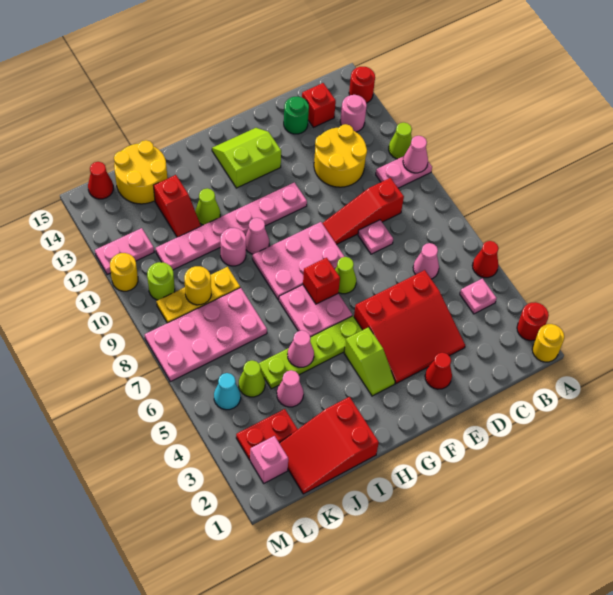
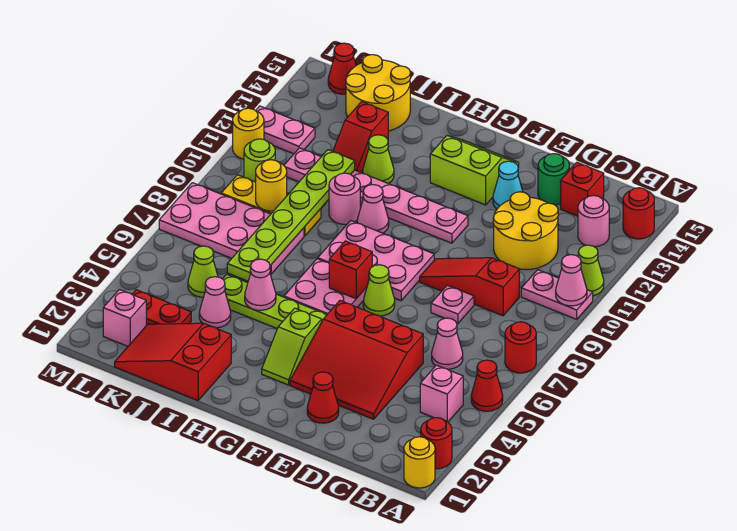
none -> red 1x1 round brick [505,322,536,373]
pink 1x1 plate [460,279,497,314] -> pink 1x1 brick [420,365,463,422]
none -> lime 1x6 plate [227,150,355,281]
cyan 1x1 cone [214,373,241,410] -> cyan 1x1 cone moved to [493,161,523,209]

